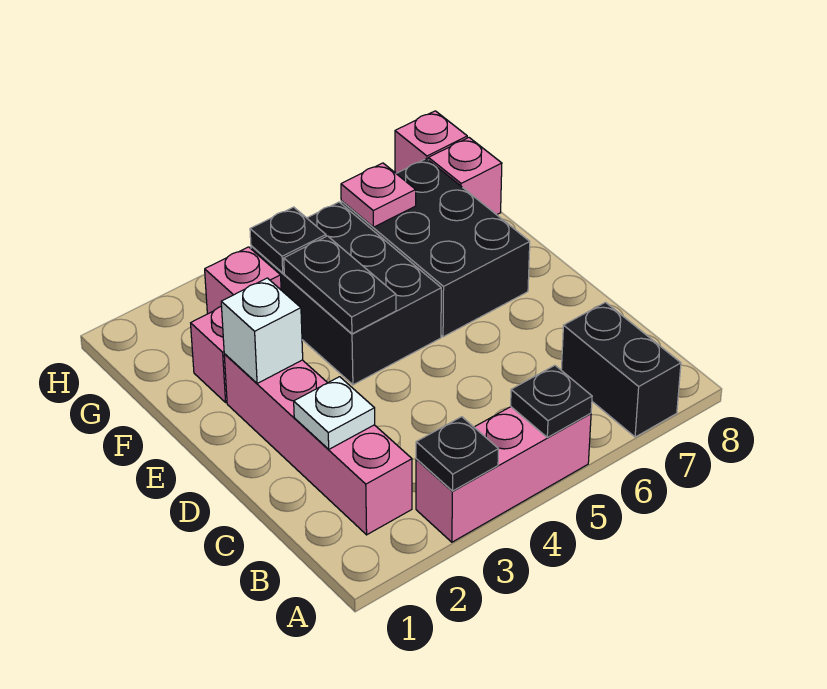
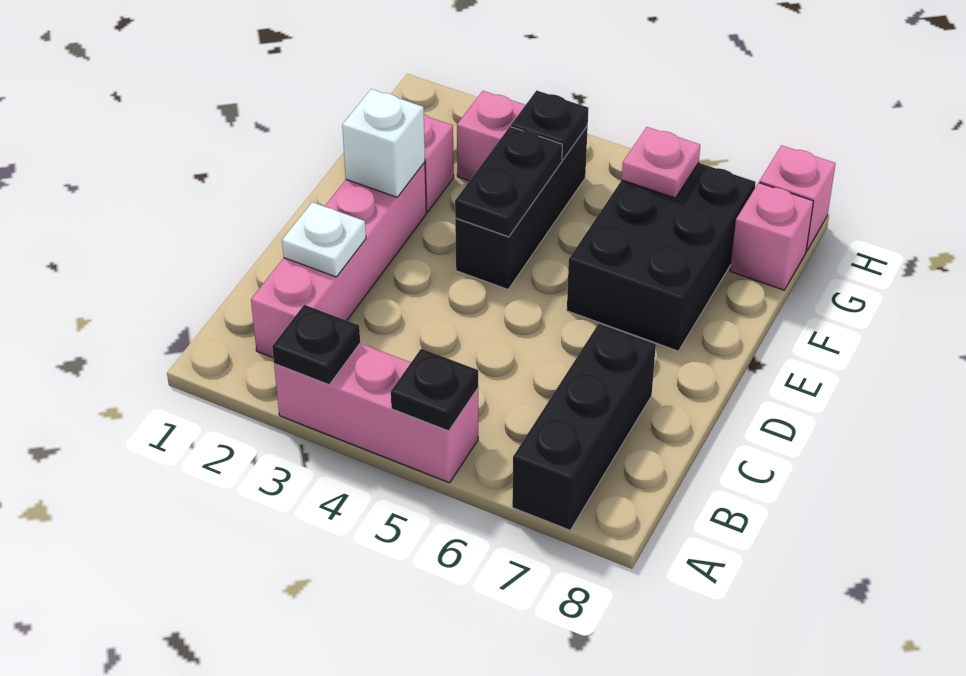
black 1x2 brick [561,302,681,437] -> black 1x3 brick [512,324,656,530]
black 2x3 brick [251,202,441,385] -> black 1x3 brick [455,126,588,289]

